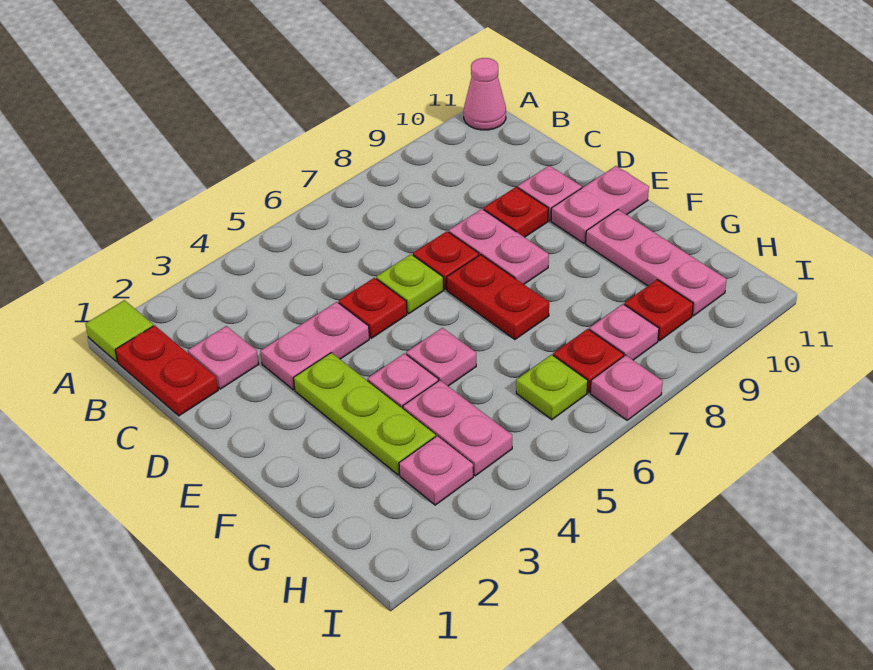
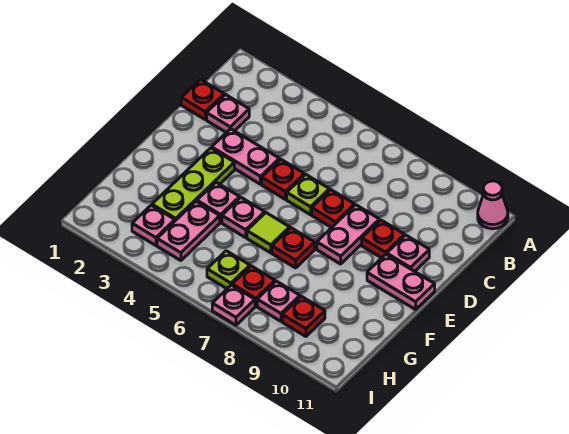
lime 1x1 tile [85,300,153,362] -> lime 1x1 tile moved to [247,213,290,253]
red 1x2 plate [115,325,218,416] -> red 1x1 plate [181,79,224,119]
red 1x2 plate [447,255,549,340] -> red 1x1 plate [272,228,315,268]
pink 1x3 plate [586,210,727,316] -> none

